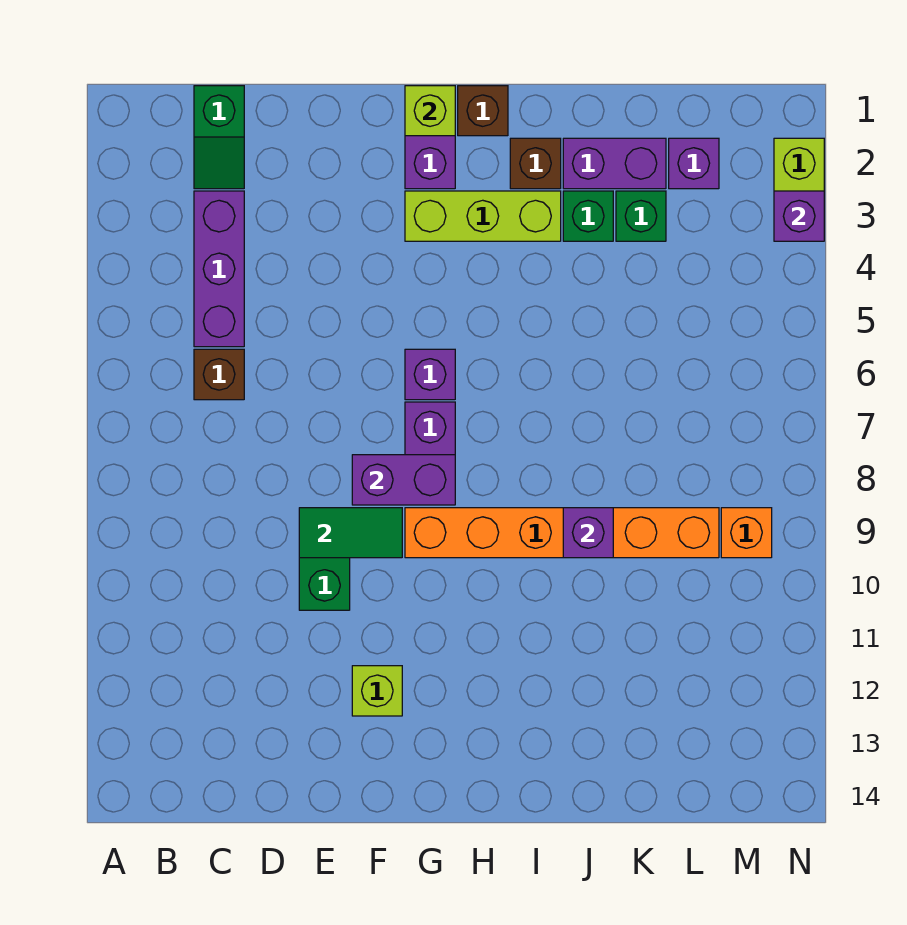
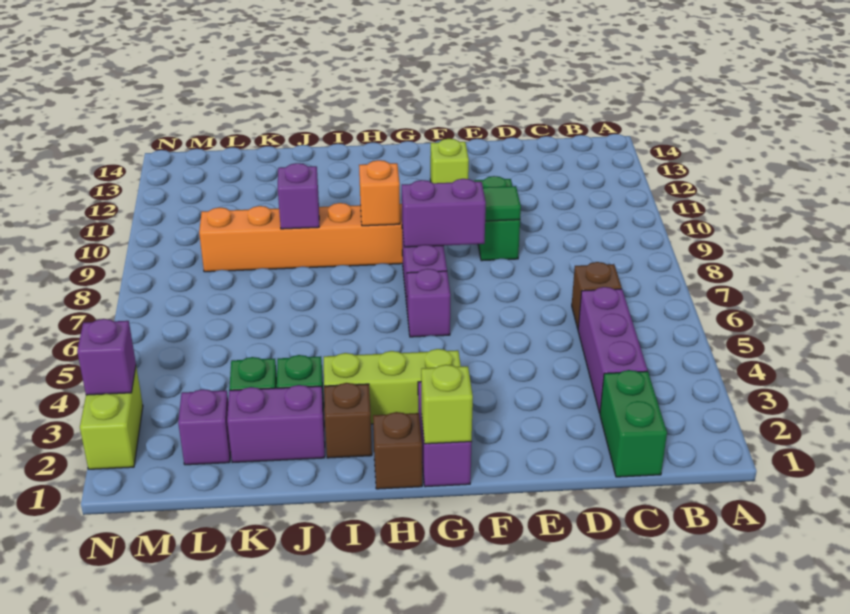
green 1x2 slope [194,86,244,189] -> green 1x2 brick [600,370,667,477]
orange 1x1 brick [721,508,772,558] -> orange 1x1 brick moved to [359,160,400,226]

